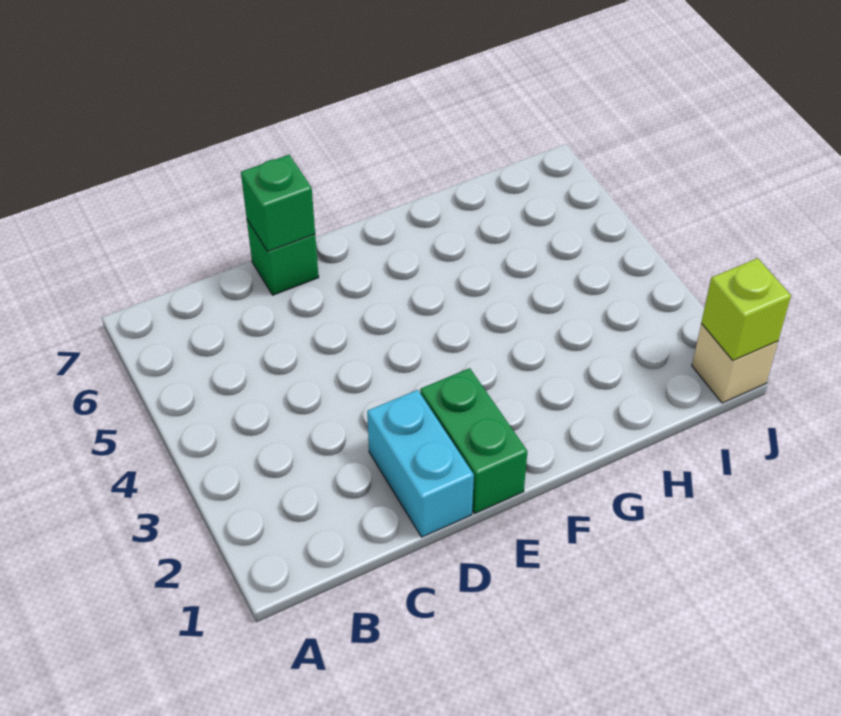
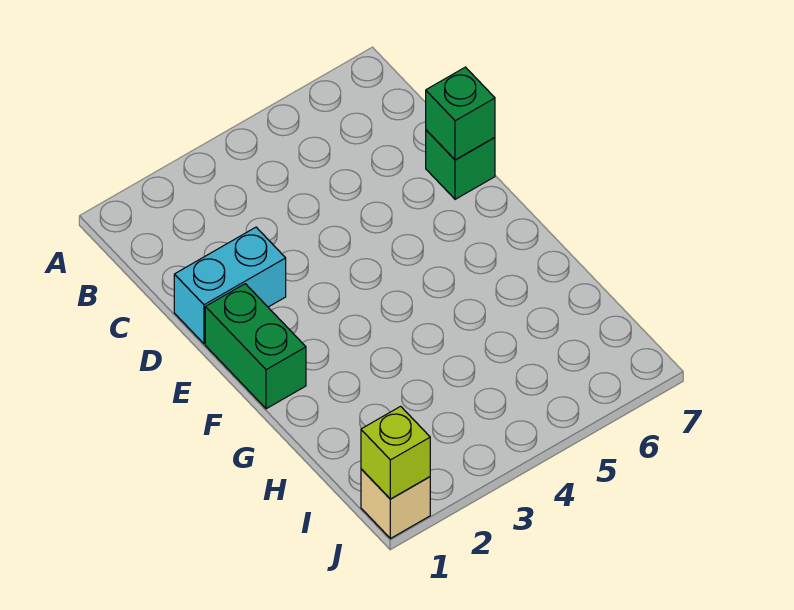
green 1x2 brick [420,368,528,513] -> green 1x2 brick turned to [205,284,306,409]

